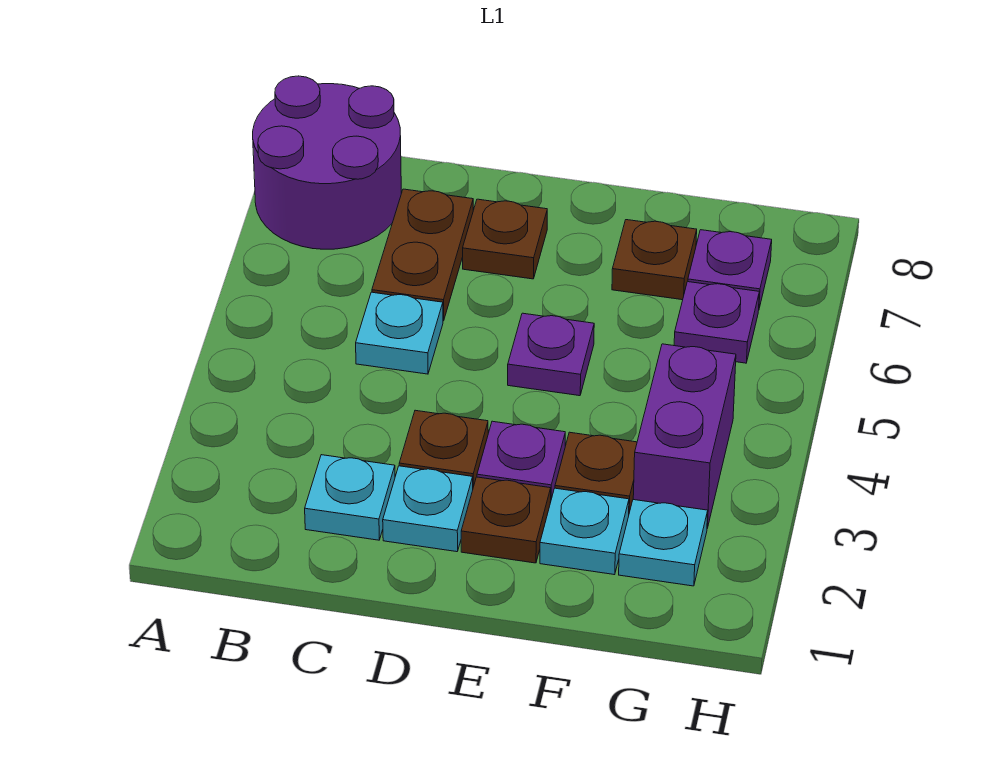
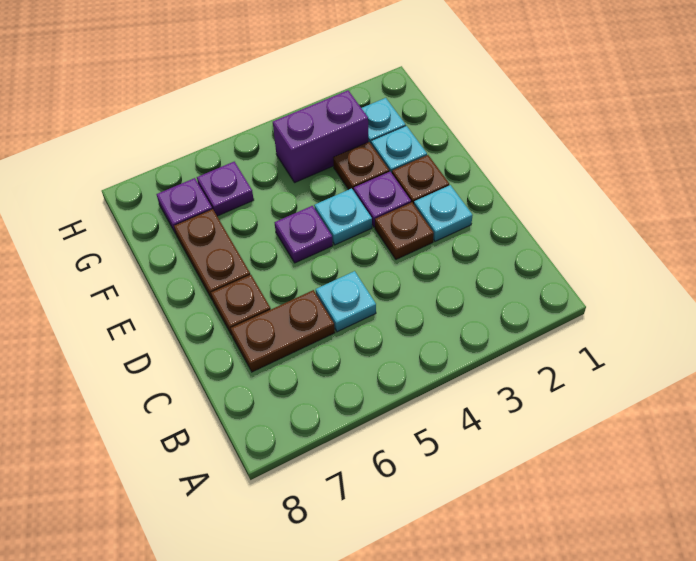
purple 2x2 round brick [253,76,401,249] -> none
cyan 1x1 plate [305,455,395,540] -> cyan 1x1 plate moved to [314,188,372,245]
brown 1x1 plate [612,220,697,300] -> brown 1x2 plate [174,209,250,300]

